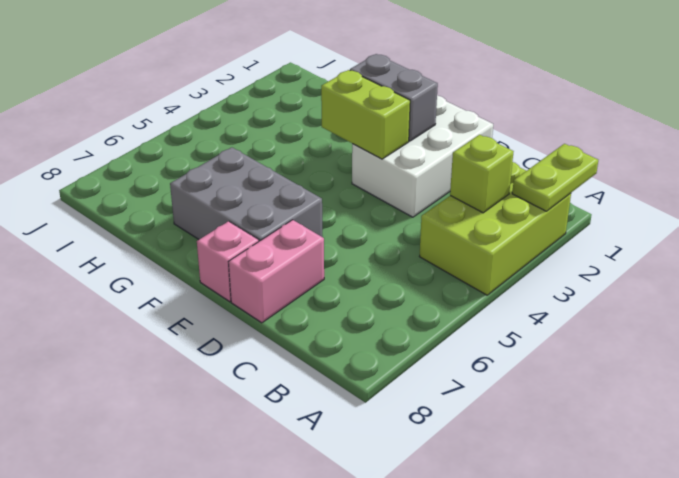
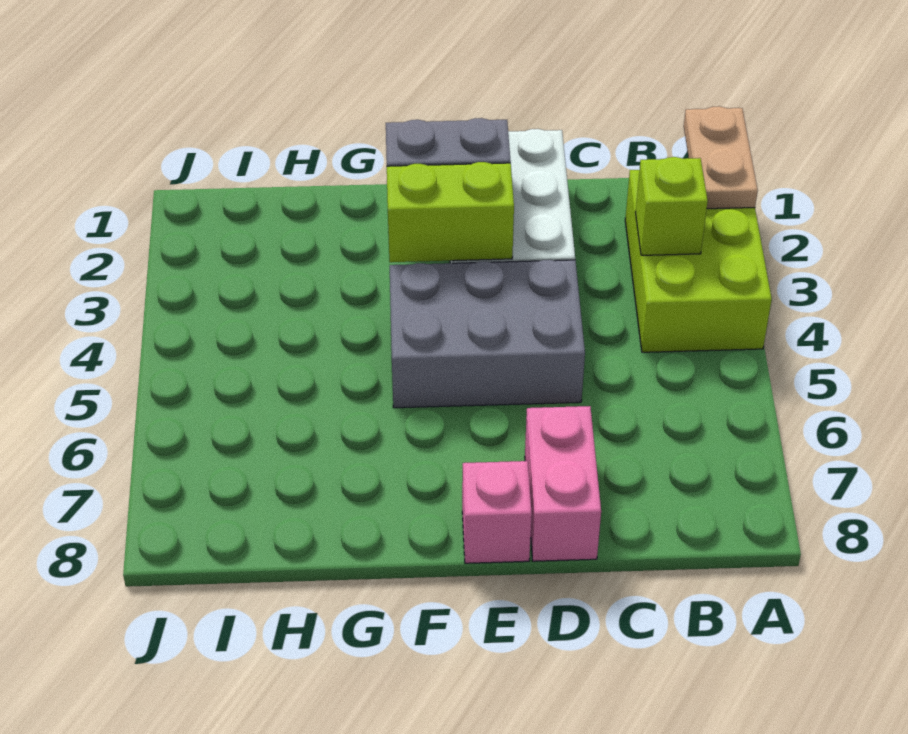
lime 1x2 plate [512,144,598,211] -> tan 1x2 plate [684,106,758,209]
grey 2x3 brick [170,147,323,241] -> grey 2x3 brick moved to [390,260,585,408]

